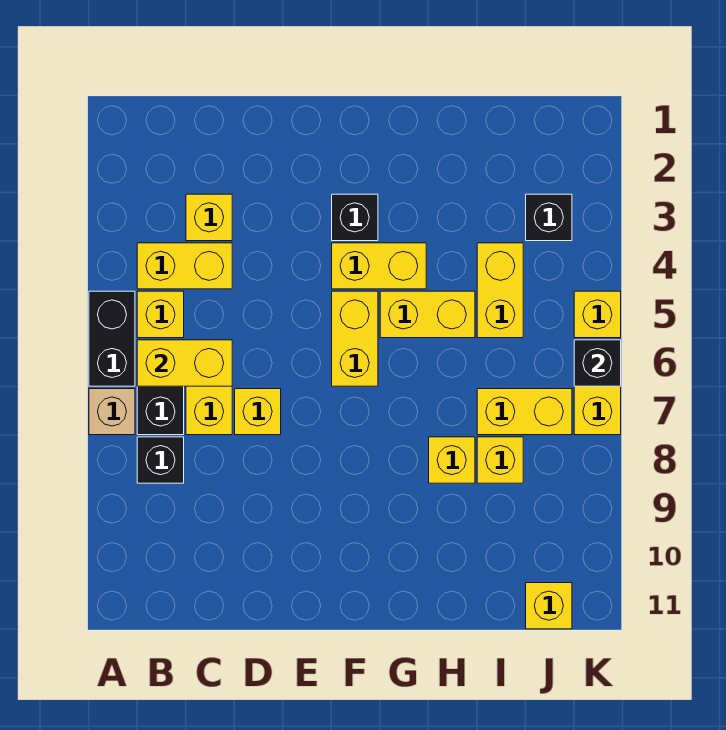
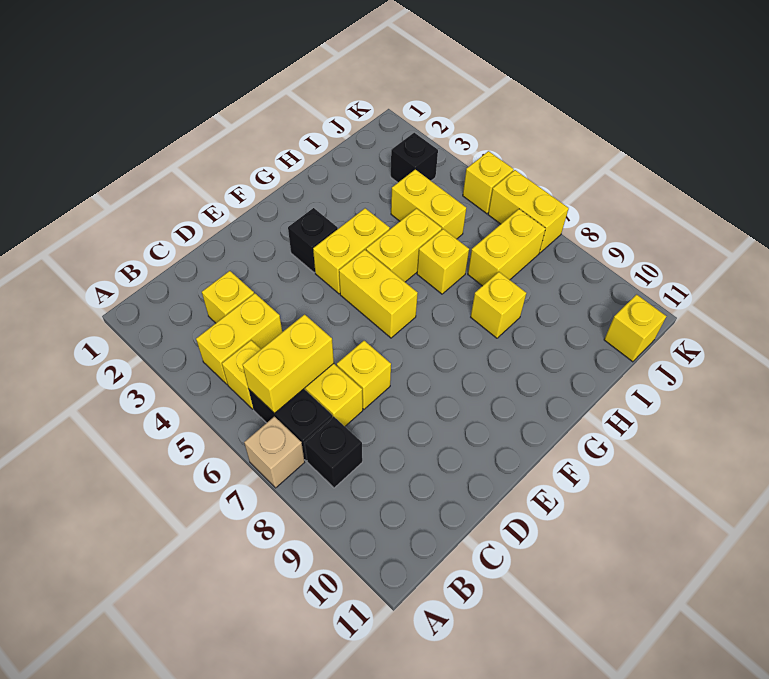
black 1x2 brick [89,291,135,386] -> none
yellow 1x1 brick [477,437,523,483] -> yellow 1x1 brick moved to [417,229,469,294]
black 1x1 brick [574,340,621,386] -> none

